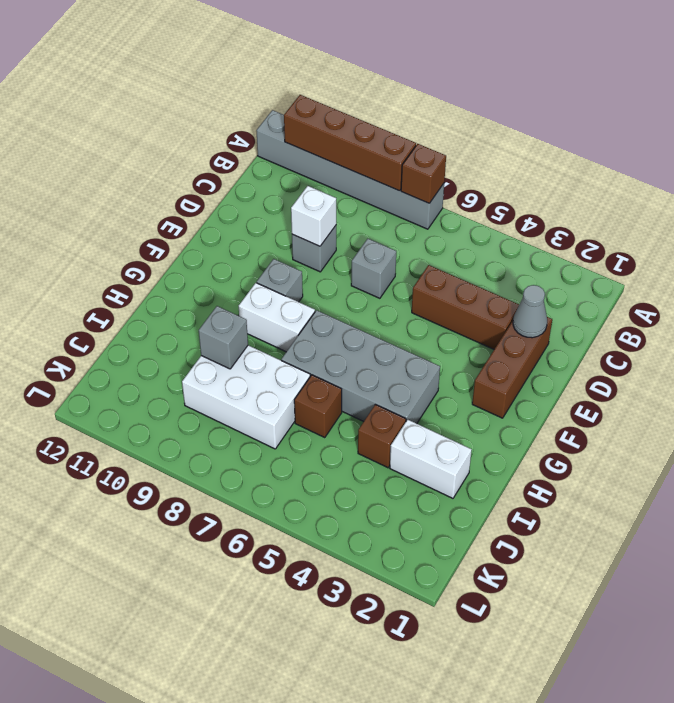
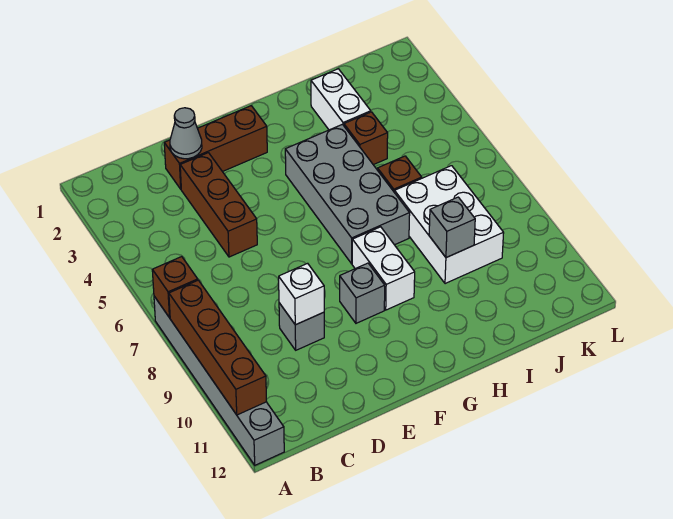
grey 1x1 brick [351,239,396,298] -> none

